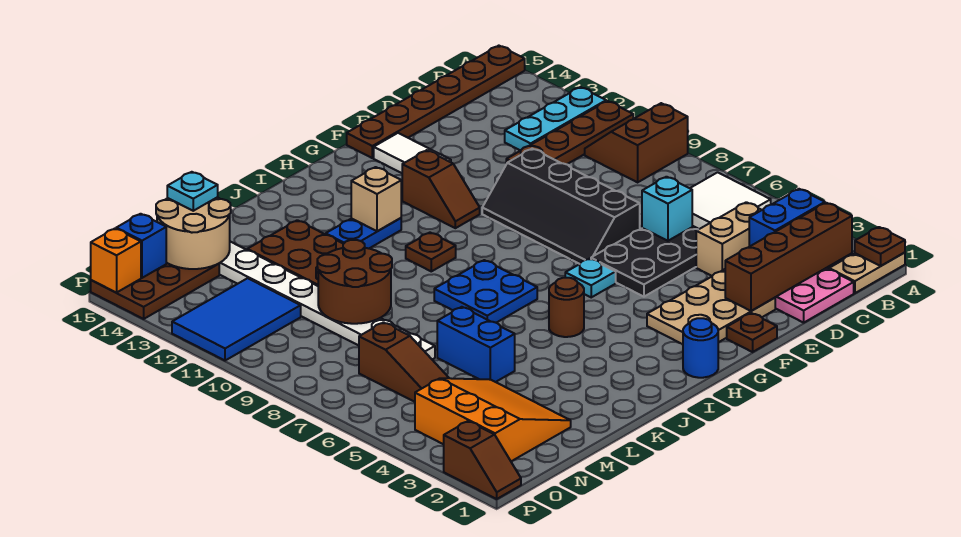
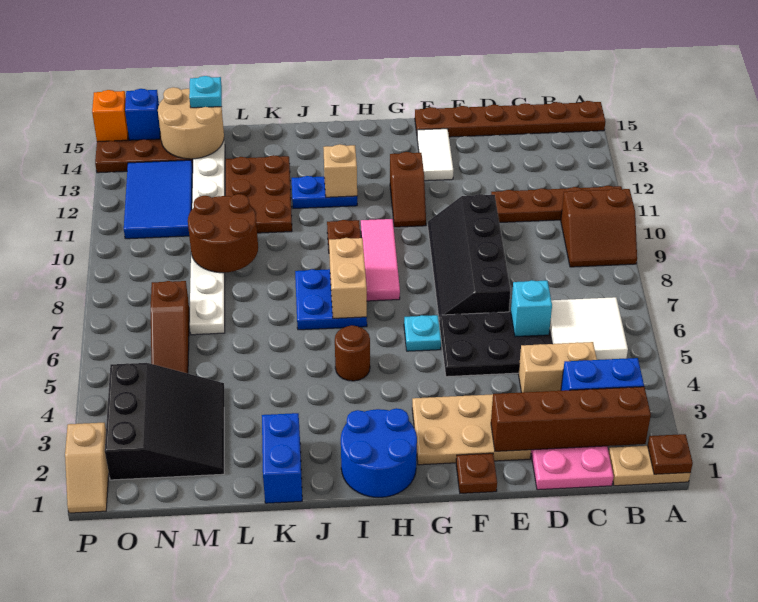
brown 2x2 slope [585,103,688,182] -> brown 2x2 slope turned to [561,188,637,267]
cyan 1x3 plate [505,87,606,151] -> none
blue 1x1 round brick [683,318,719,378] -> blue 2x2 round brick [341,408,417,497]
none -> pink 1x3 tile [361,219,400,301]
none -> tan 1x2 brick [329,238,367,318]
blue 1x2 brick [437,307,515,382] -> blue 1x2 brick moved to [262,413,302,503]
orange 3x3 slope [415,378,571,461] -> black 3x3 slope [105,363,224,480]
blue 2x3 tile [172,278,301,361] -> blue 2x3 tile turned to [124,160,193,239]
brown 1x2 slope [444,421,521,499] -> tan 1x2 slope [65,423,109,513]

